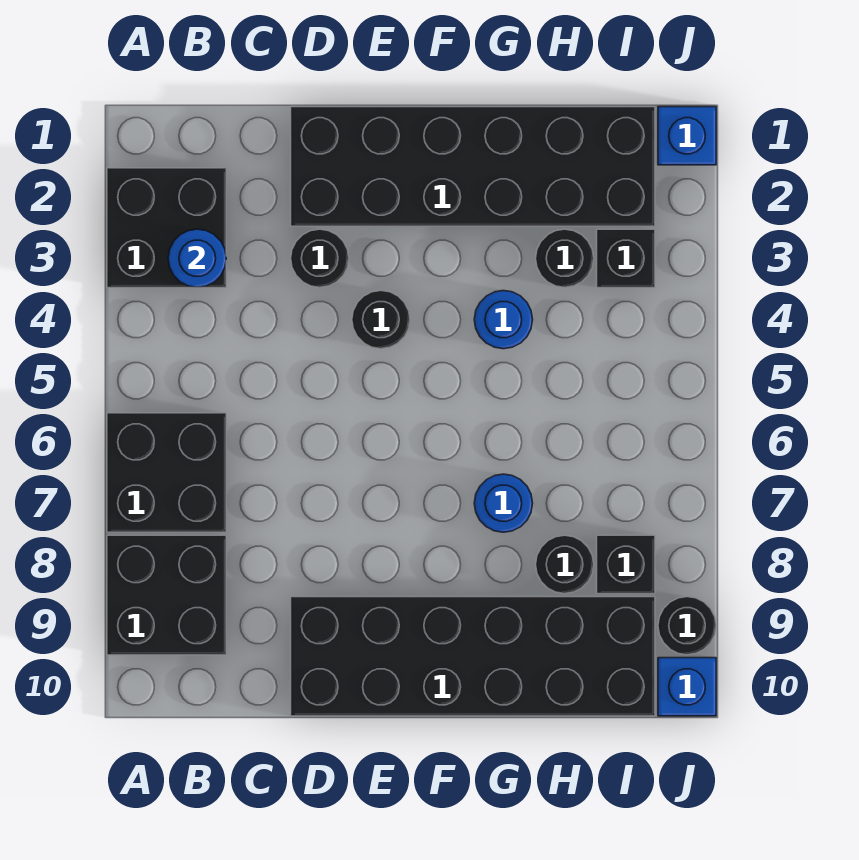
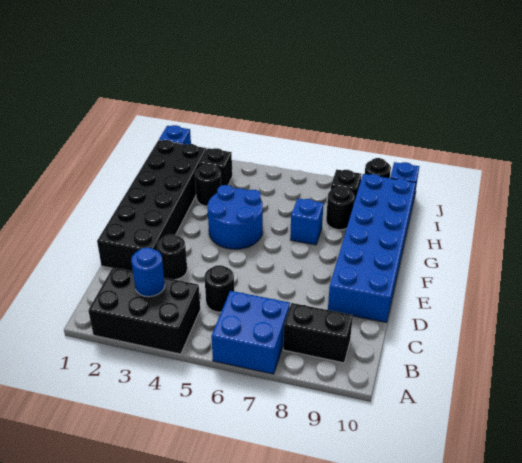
black 2x2 brick [107,168,226,288] -> black 2x3 brick [88,268,200,354]
black 2x2 brick [107,413,226,532] -> blue 2x2 brick [211,291,290,374]
black 2x2 brick [107,535,226,655] -> black 1x2 brick [283,303,353,363]
black 2x6 brick [291,597,655,716] -> blue 2x6 brick [328,174,416,323]
black 1x1 round brick [352,291,410,349] -> black 1x1 round brick moved to [205,265,234,312]
blue 1x1 round brick [474,291,533,349] -> blue 2x2 round brick [208,185,263,249]
blue 1x1 round brick [474,474,533,532] -> blue 1x1 brick [290,198,324,245]

